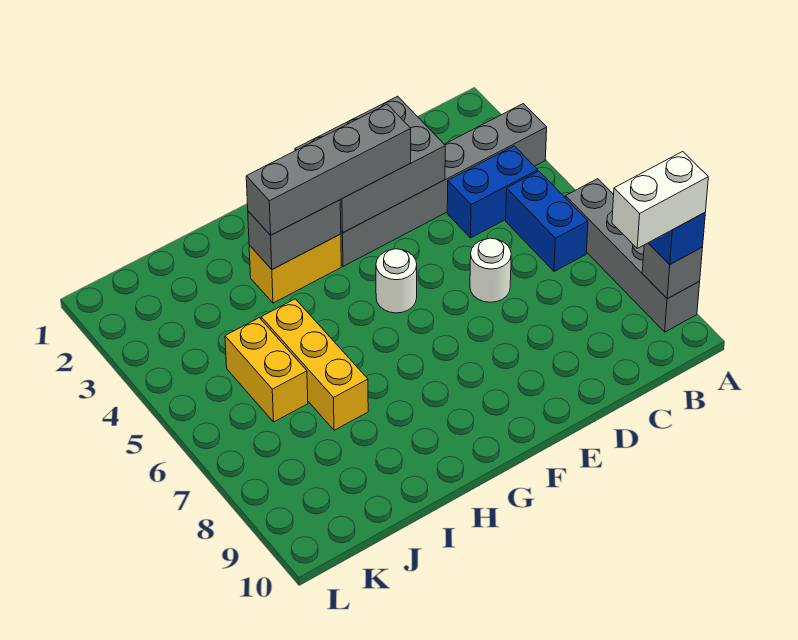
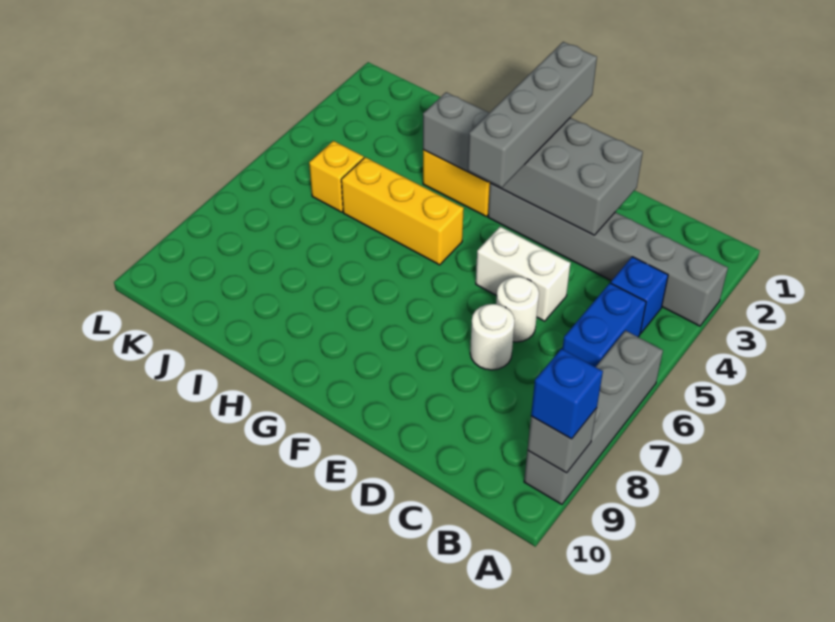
white 1x2 brick [612,152,708,248] -> white 1x2 brick moved to [476,227,571,321]
blue 1x2 brick [447,146,538,238] -> blue 1x1 brick [611,257,668,333]
grey 1x4 brick [246,104,411,235] -> grey 1x4 brick turned to [468,42,597,188]
white 1x1 round brick [376,249,417,313] -> white 1x1 round brick moved to [470,304,515,370]
yellow 1x3 brick [261,299,368,430] -> yellow 1x3 brick turned to [341,157,464,265]
yellow 1x2 brick [225,318,308,422] -> yellow 1x1 brick [309,141,364,212]

